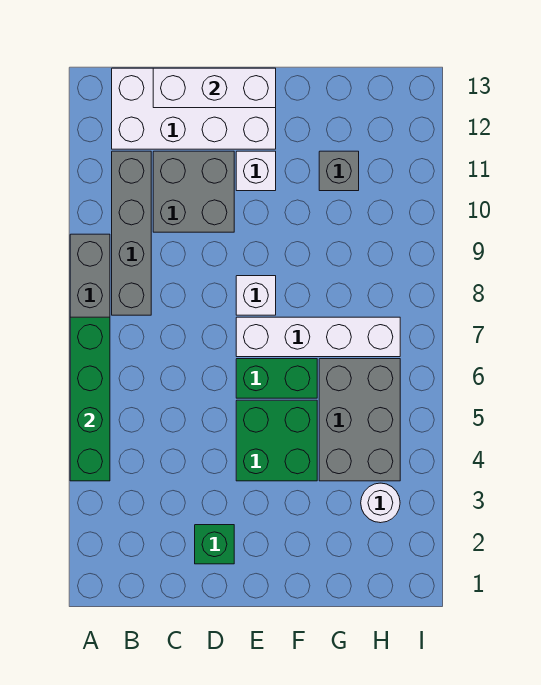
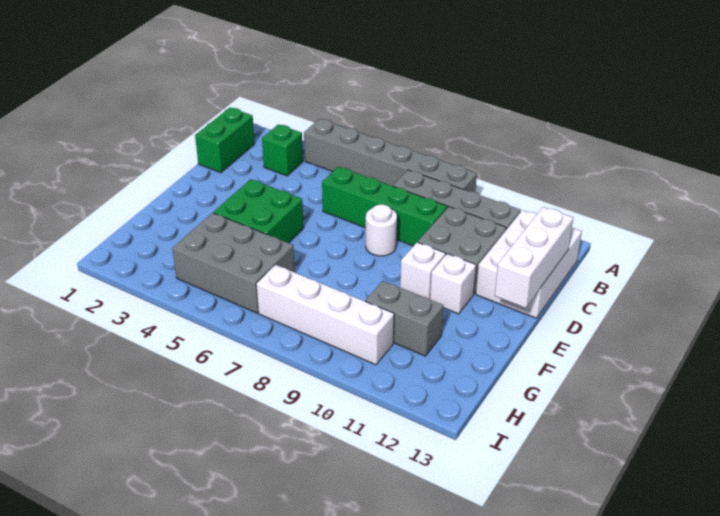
green 1x4 brick [70,317,110,481] -> green 1x4 brick moved to [322,167,447,246]
white 2x4 brick [112,68,276,149] -> white 2x3 brick [476,210,582,318]
green 1x1 brick [195,525,234,564] -> green 1x1 brick moved to [262,124,303,176]
green 1x2 brick [236,359,317,398] -> green 1x2 brick moved to [195,108,255,173]
white 1x4 brick [236,317,400,357] -> white 1x4 brick turned to [256,265,394,365]
white 1x1 brick [236,276,276,315] -> white 1x1 brick moved to [400,242,446,299]
grey 1x1 brick [319,151,359,191] -> grey 1x2 brick [365,281,444,356]
white 1x1 round brick [361,483,400,523] -> white 1x1 round brick moved to [366,204,397,256]

